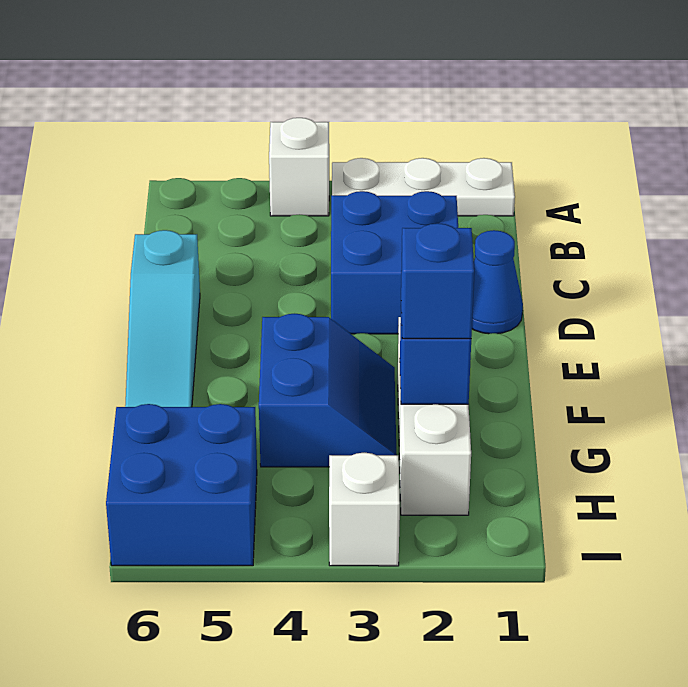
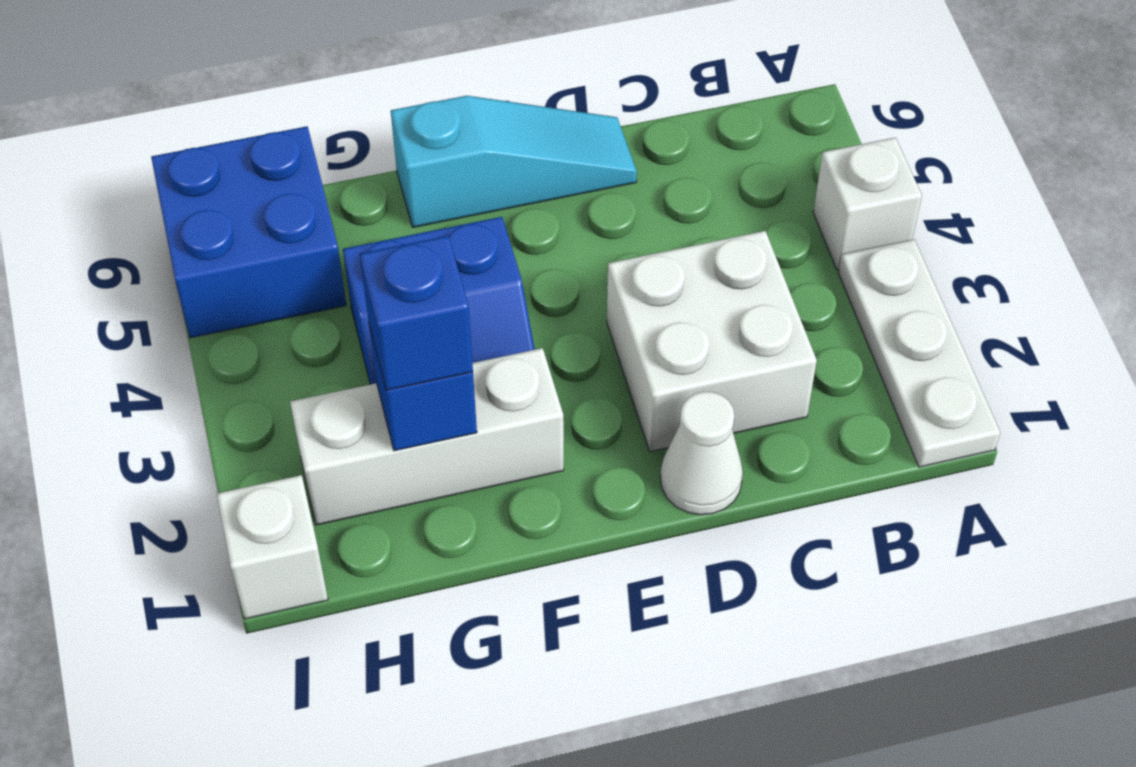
blue 2x2 brick [331,191,458,334] -> white 2x2 brick [607,231,817,452]
blue 1x1 cone [472,230,523,334] -> white 1x1 cone [660,392,743,515]
cyan 1x3 slope [125,230,200,407] -> cyan 1x3 slope turned to [391,96,637,227]
white 1x1 brick [329,453,400,566] -> white 1x1 brick moved to [217,475,328,619]

